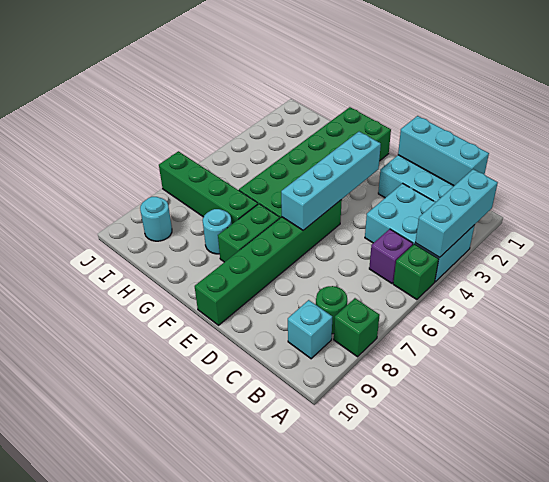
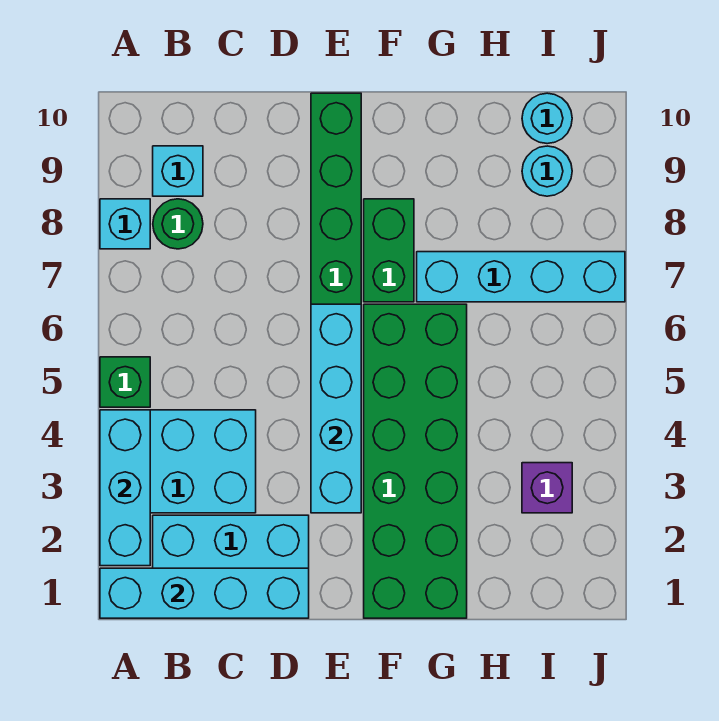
green 1x1 brick [334,298,380,357] -> cyan 1x1 brick [100,199,150,249]
cyan 1x3 brick [398,116,489,186] -> cyan 1x4 brick [100,568,309,618]
purple 1x1 brick [369,229,413,283] -> purple 1x1 brick moved to [522,463,572,513]
green 1x4 brick [159,151,258,224] -> cyan 1x4 brick [417,252,625,302]
cyan 1x1 round brick [203,209,232,254] -> cyan 1x1 round brick moved to [522,93,572,144]

